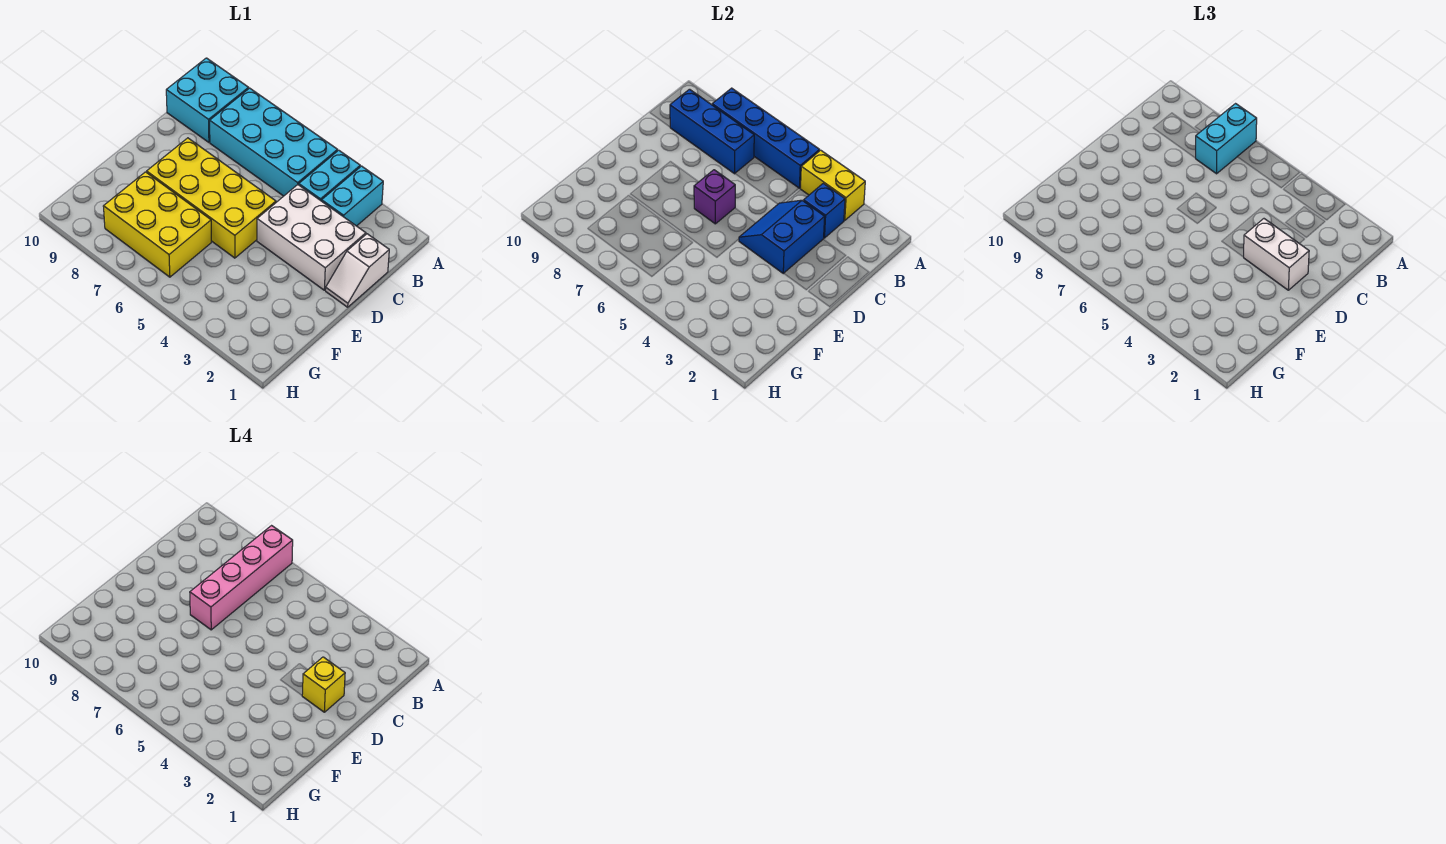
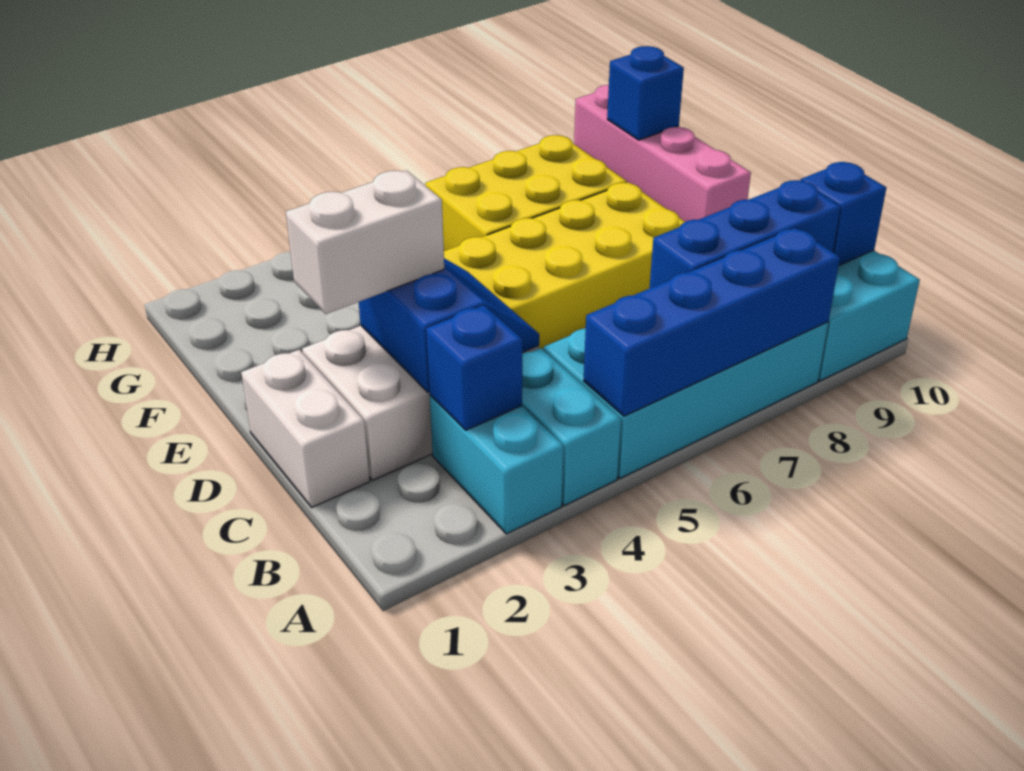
yellow 1x2 brick [801,150,865,220] -> none
cyan 1x2 brick [1196,104,1257,174] -> none
pink 1x4 brick [190,526,293,630] -> pink 1x4 brick moved to [574,85,751,222]
none -> blue 1x1 brick [800,162,886,265]
white 1x2 slope [326,234,389,307] -> white 1x2 brick [241,350,370,507]
yellow 1x1 brick [302,657,345,712] -> none
purple 1x1 brick [694,170,735,224] -> none
none -> blue 1x1 brick [607,46,684,140]

